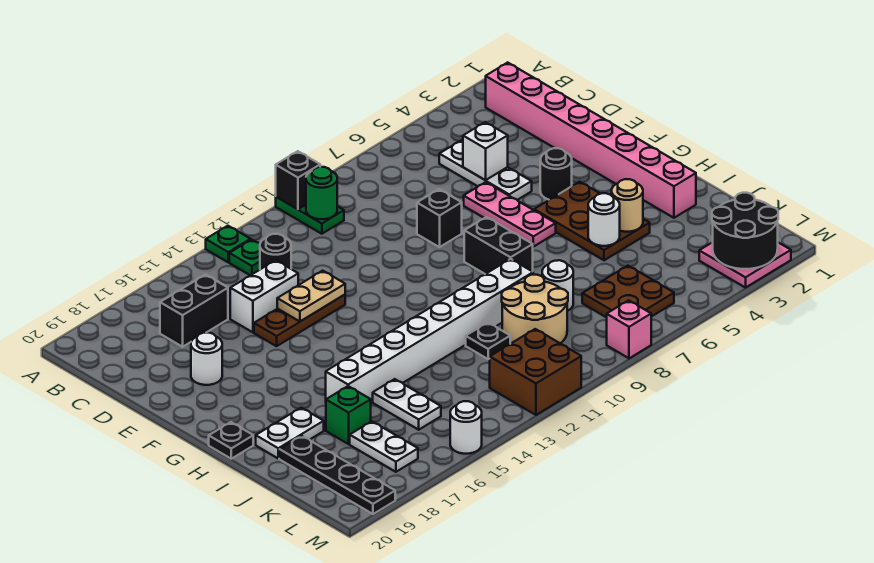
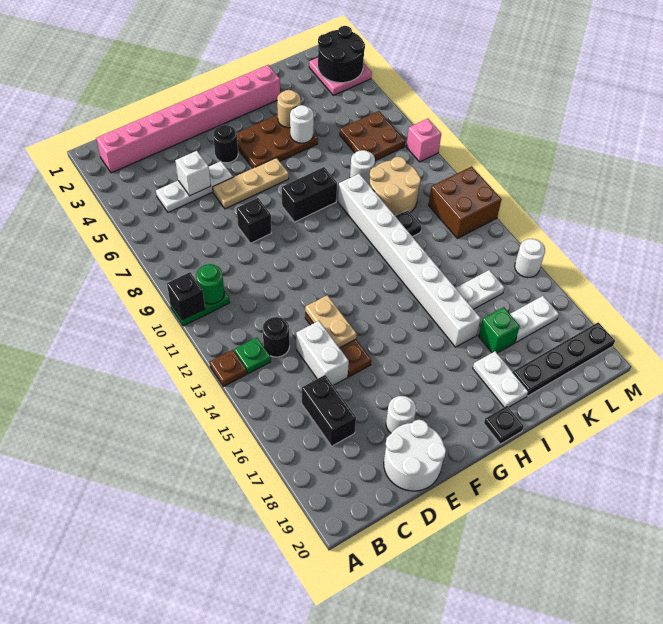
green 1x1 plate [206,226,250,262] -> brown 1x1 plate [210,350,247,387]
none -> white 2x2 round brick [384,420,446,491]
pink 1x3 plate [464,182,556,247] -> tan 1x3 plate [213,158,289,209]

